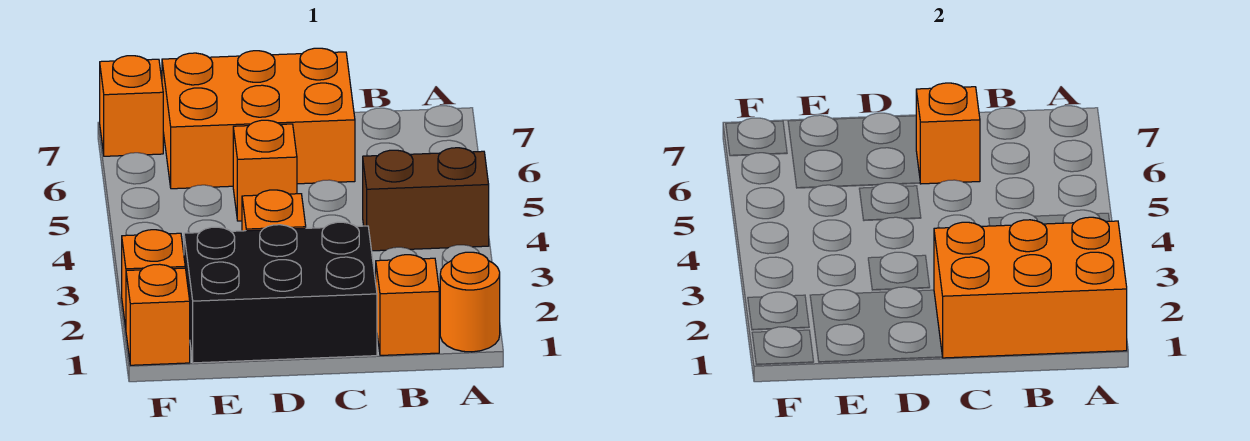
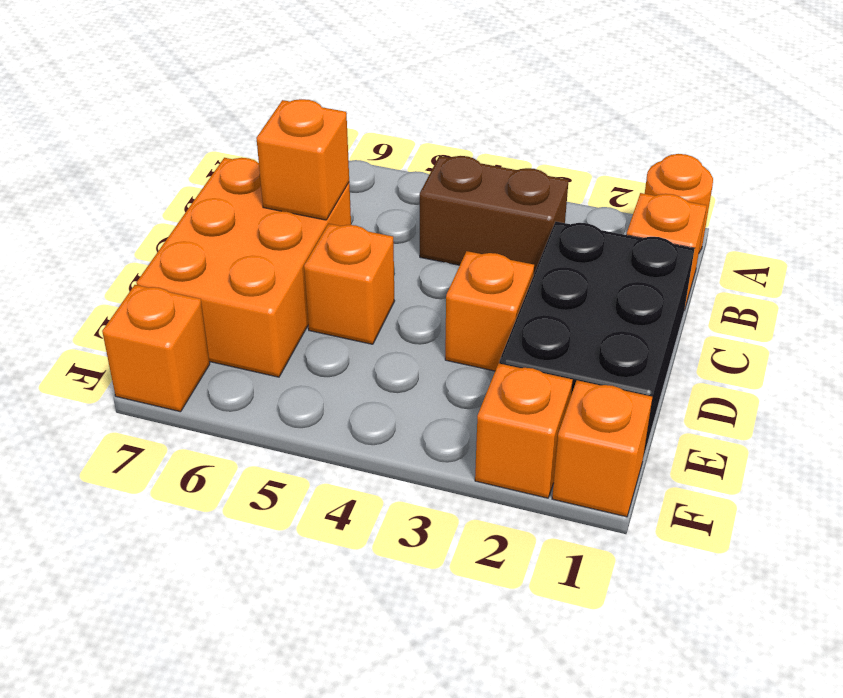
orange 2x3 brick [934,217,1127,358] -> none
brown 1x2 brick [363,148,489,251] -> brown 1x2 brick turned to [420,156,569,273]

